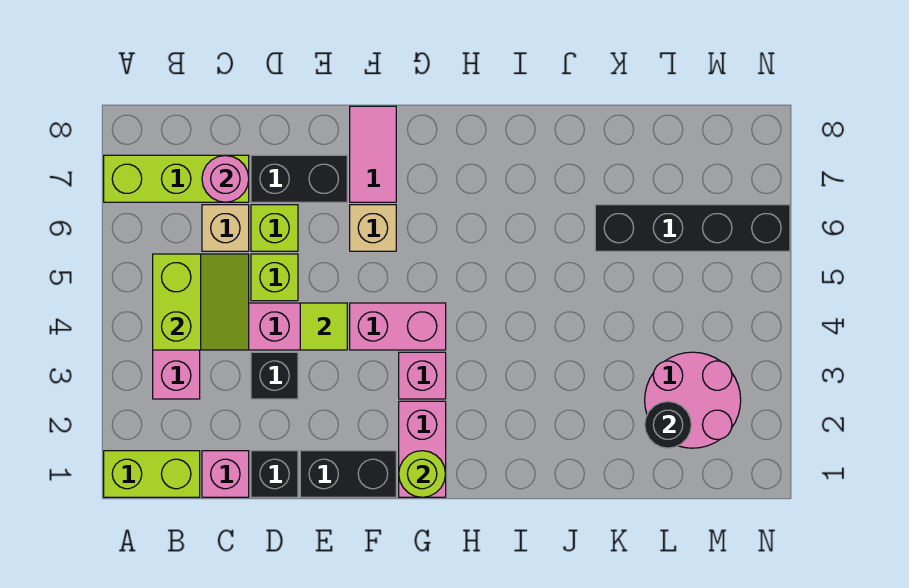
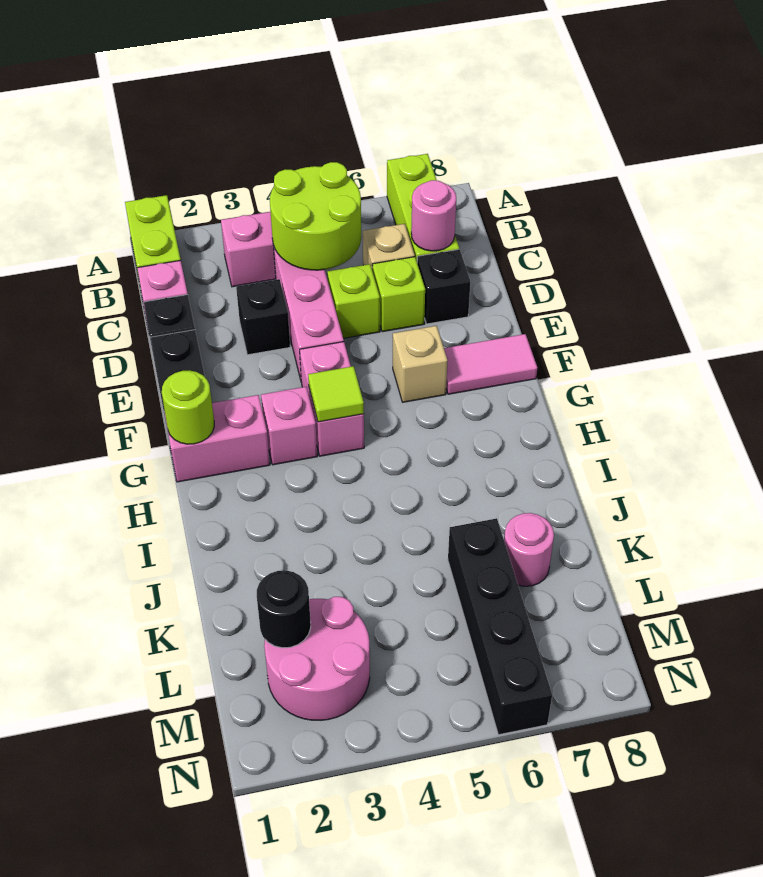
lime 2x2 slope [153,254,249,350] -> lime 2x2 round brick [270,162,361,270]
black 1x2 brick [251,155,347,202] -> black 1x1 brick [417,249,470,324]
lime 1x1 tile [300,303,347,350] -> lime 1x1 tile moved to [308,366,364,422]
none -> pink 1x1 round brick [504,513,554,586]

